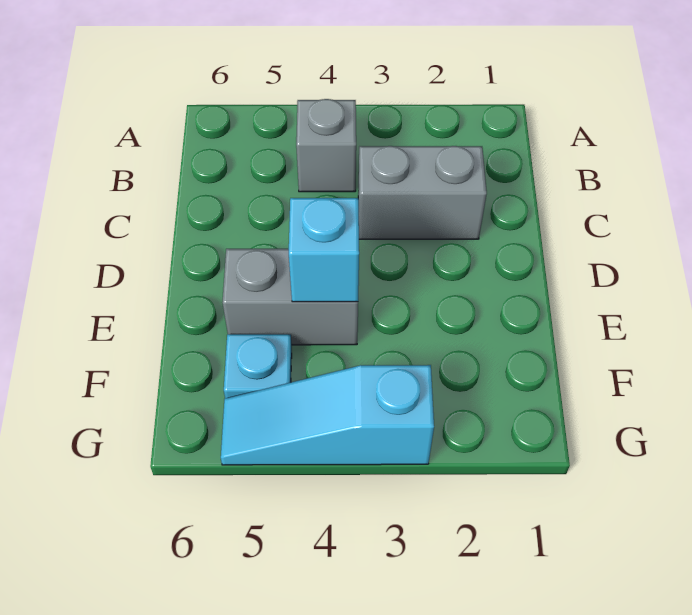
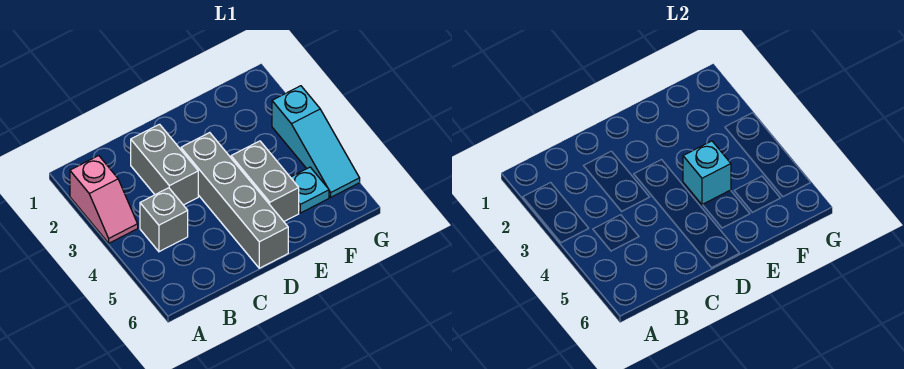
none -> pink 1x2 slope [70,156,138,243]
none -> grey 1x4 brick [181,133,288,268]

